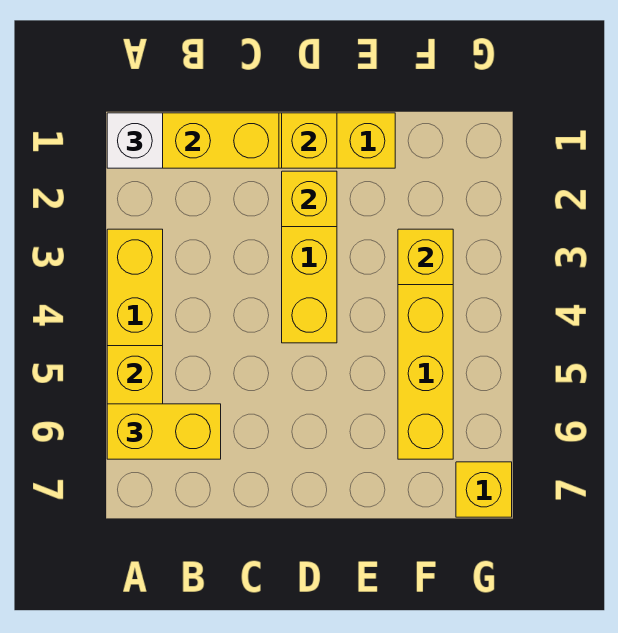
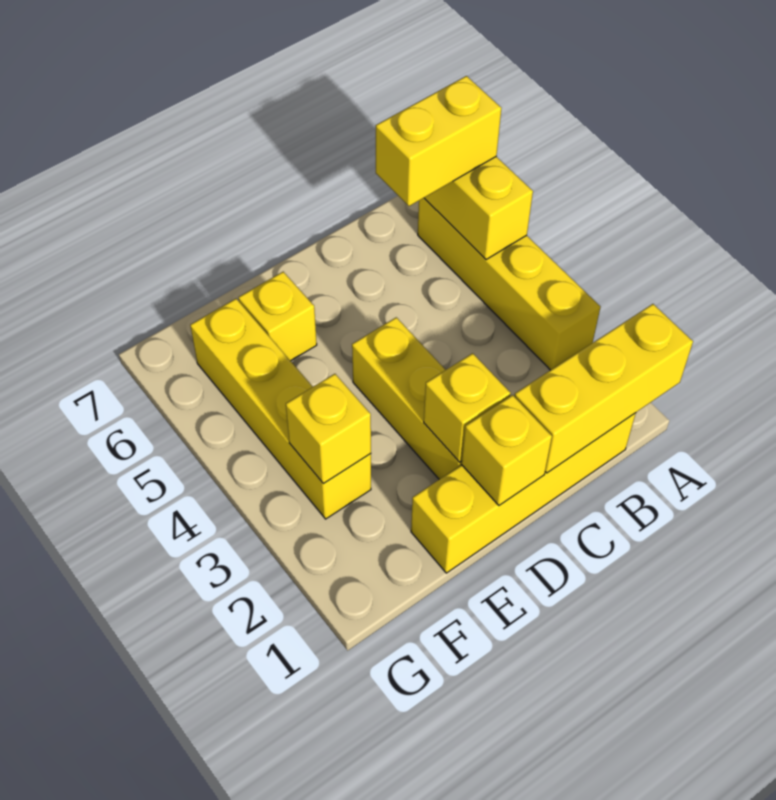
white 1x1 brick [107,113,163,168] -> none
yellow 1x1 brick [456,462,512,517] -> yellow 1x1 brick moved to [239,272,317,361]

